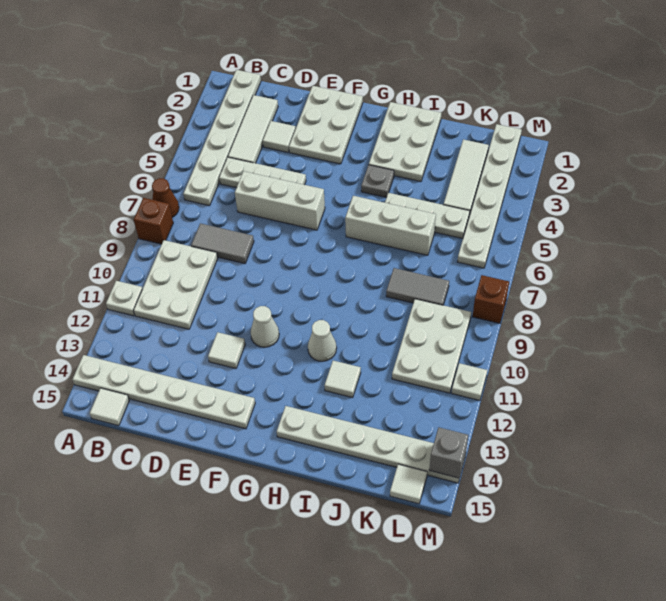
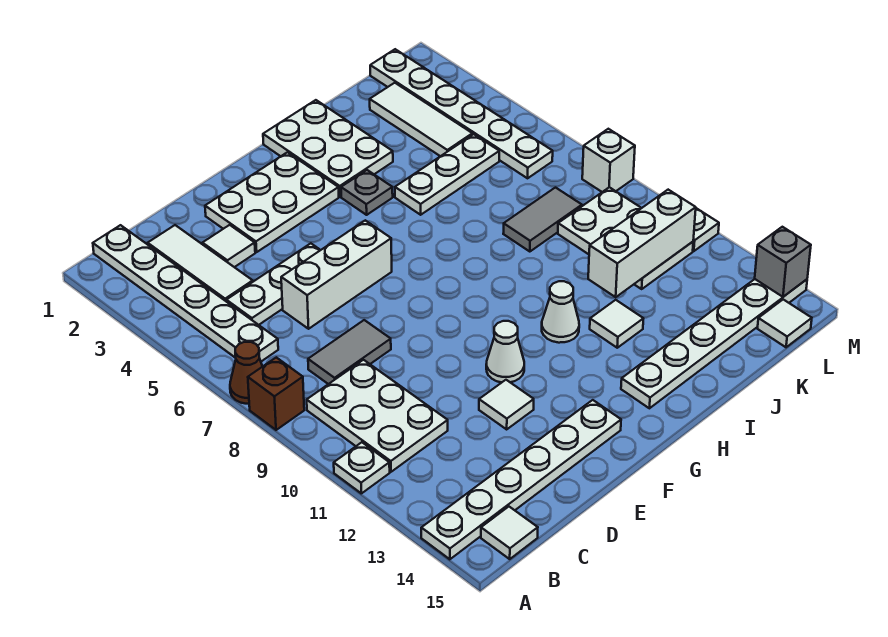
white 2x3 plate [289,86,363,164] -> white 2x3 plate turned to [205,152,339,252]
white 1x3 brick [345,196,436,255] -> white 1x3 brick moved to [588,190,696,297]
brown 1x1 brick [473,275,509,323] -> white 1x1 brick [582,129,635,192]

